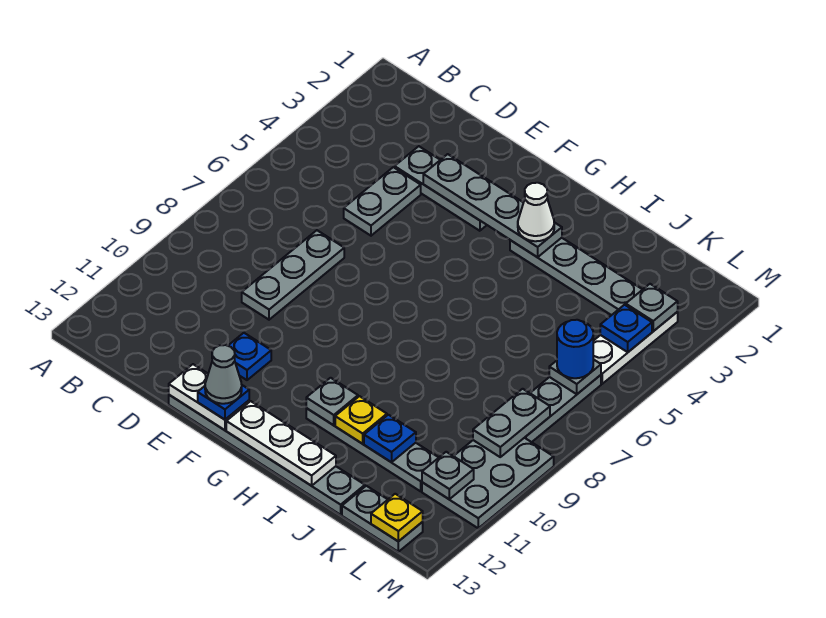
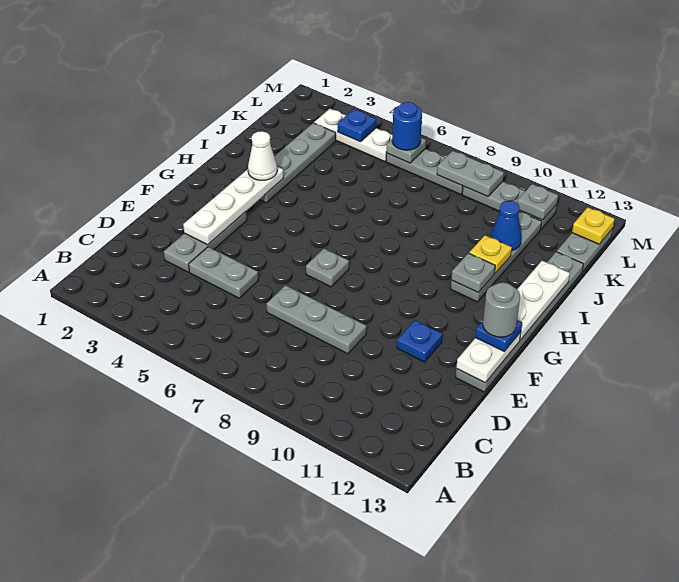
grey 1x4 plate [423,154,562,257] -> white 1x4 plate [183,167,283,245]
grey 1x1 cone [205,345,242,404] -> grey 1x1 round brick [483,282,520,337]
blue 1x1 plate [364,415,416,462] -> blue 1x1 cone [491,201,521,251]
grey 1x1 plate [626,284,678,331] -> grey 1x1 plate moved to [306,249,349,287]
grey 2x3 plate [422,438,554,528] -> grey 1x3 plate [462,182,557,229]

